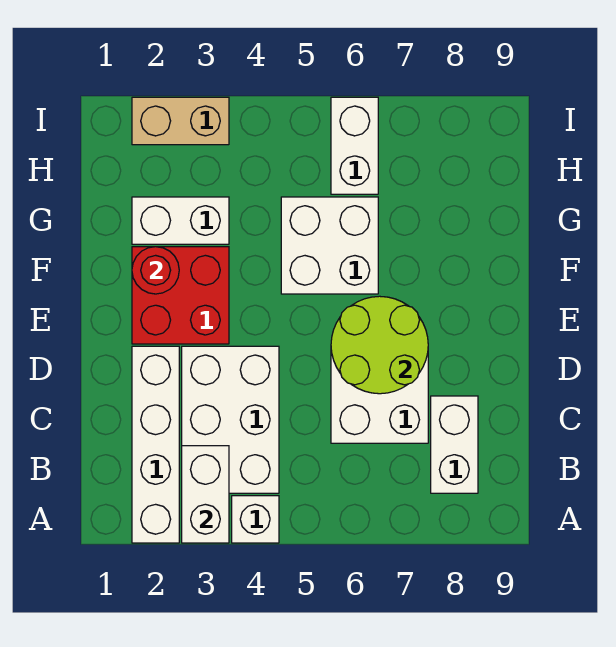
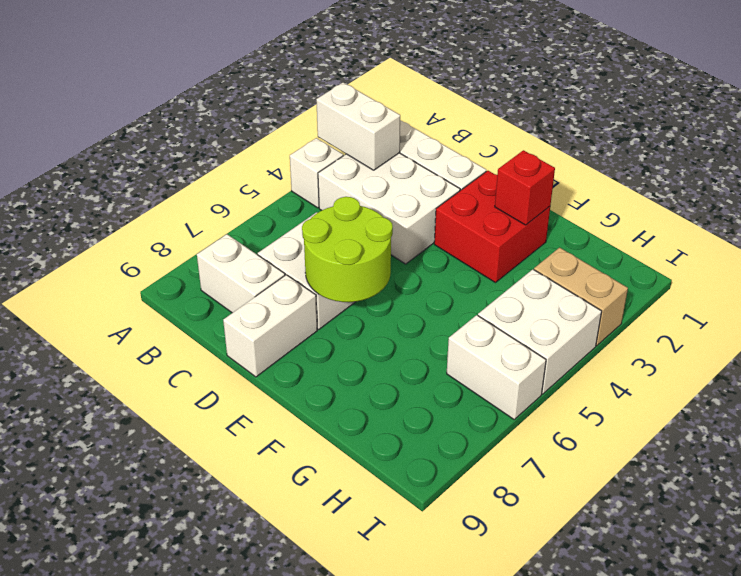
red 1x1 round brick [132,247,179,294] -> red 1x1 brick [495,150,555,225]
white 2x2 brick [281,197,378,294] -> white 2x2 brick moved to [478,269,602,394]
white 1x2 brick [132,197,229,244] -> white 1x2 brick moved to [223,275,317,377]
tan 1x2 brick [132,97,229,145] -> tan 1x2 brick turned to [534,248,628,346]

